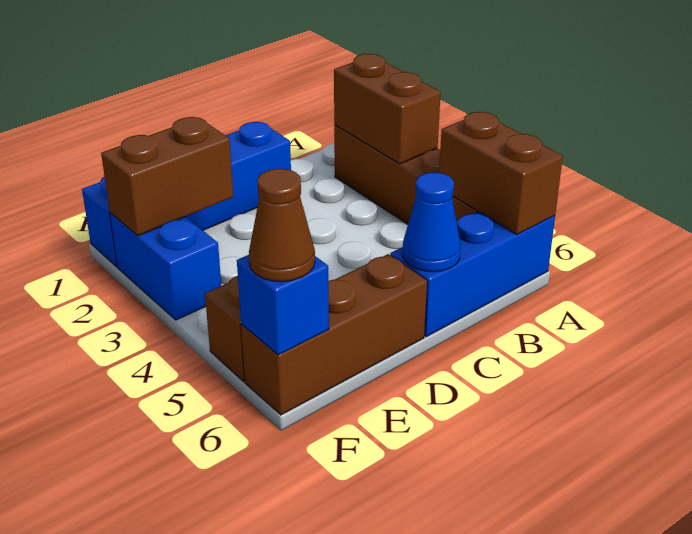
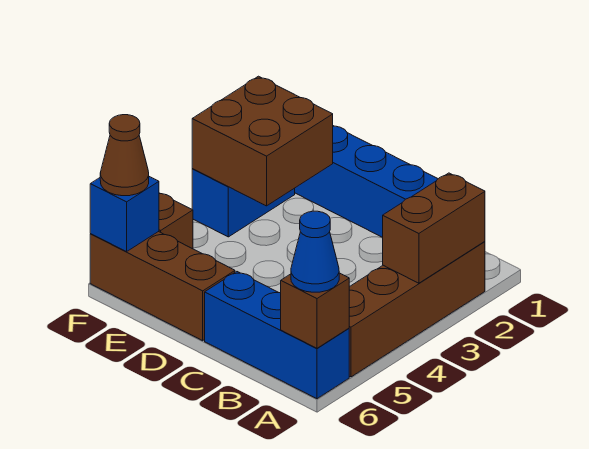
brown 1x2 brick [439,112,563,234] -> brown 1x1 brick [281,273,349,348]
blue 1x1 cone [402,172,461,272] -> blue 1x1 cone moved to [291,211,339,292]
brown 1x2 brick [101,117,233,236] -> brown 2x2 brick [192,76,333,206]

